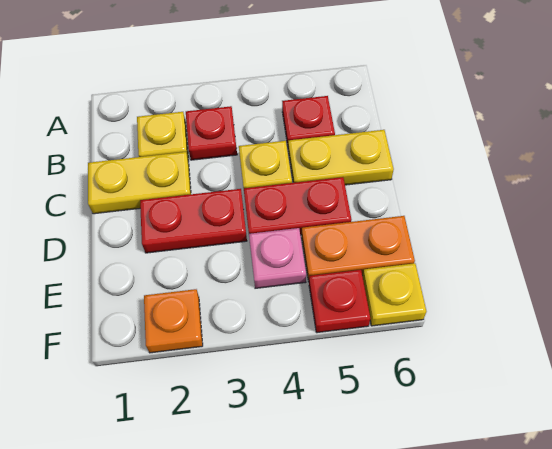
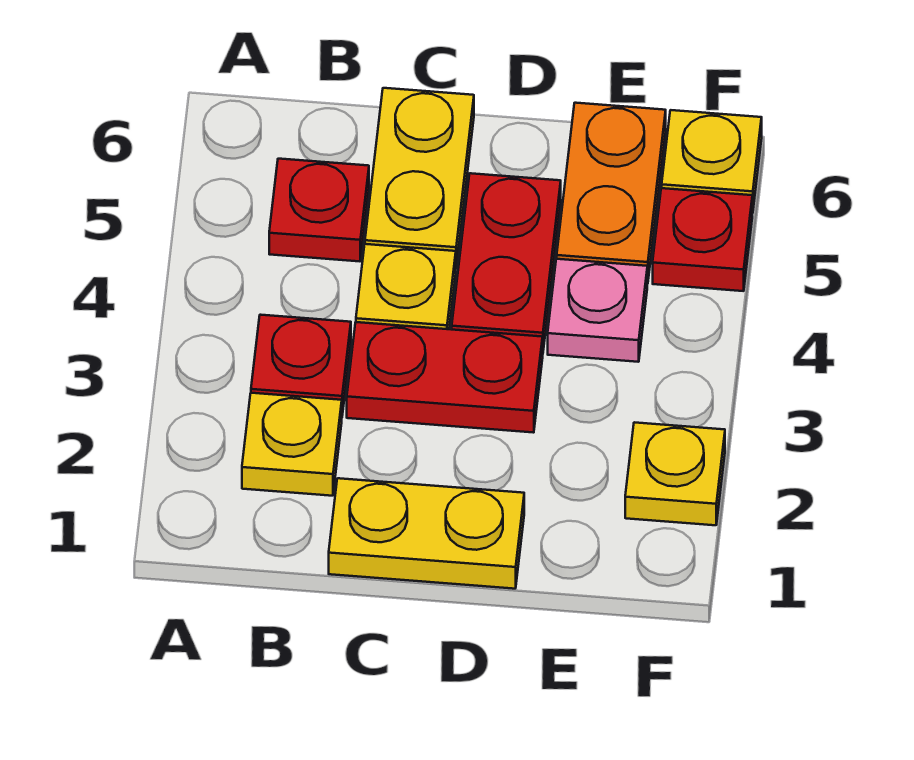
yellow 1x2 plate [88,152,191,214] -> yellow 1x2 plate turned to [329,478,524,589]
red 1x2 plate [140,189,247,253] -> red 1x2 plate turned to [347,322,543,433]
orange 1x1 plate [144,289,203,353] -> yellow 1x1 plate [625,422,725,525]

